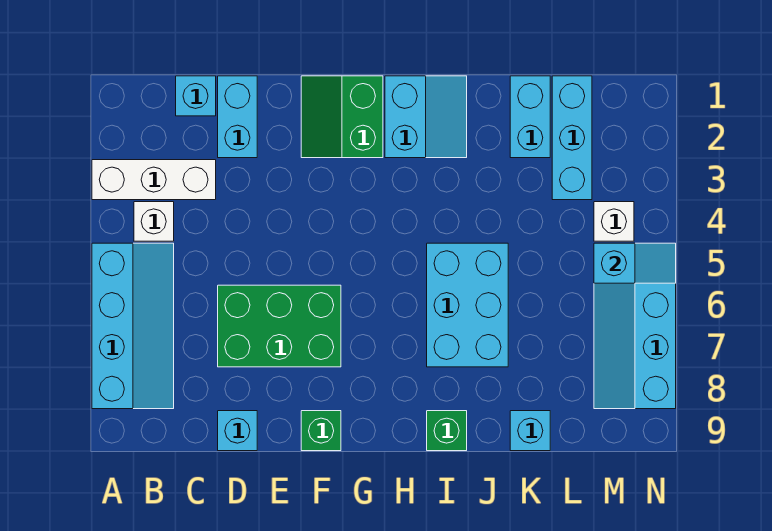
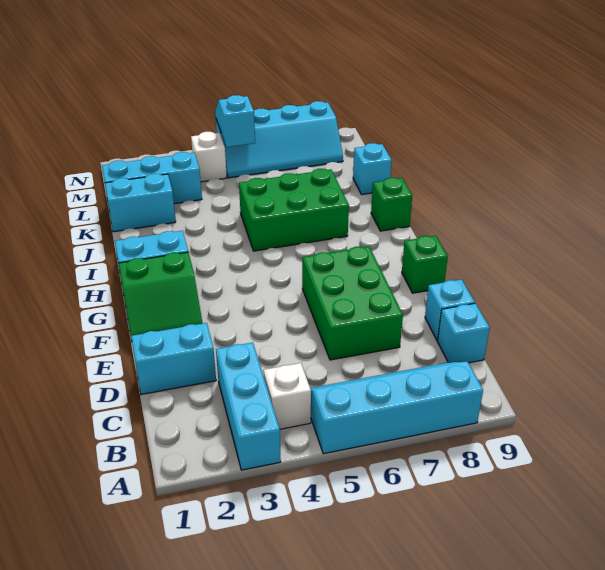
white 1x3 brick [92,160,216,200] -> cyan 1x3 brick [216,342,281,470]
cyan 1x1 brick [176,76,216,116] -> cyan 1x1 brick moved to [438,303,490,363]
cyan 2x3 brick [427,243,508,367] -> green 2x3 brick [239,169,349,251]

